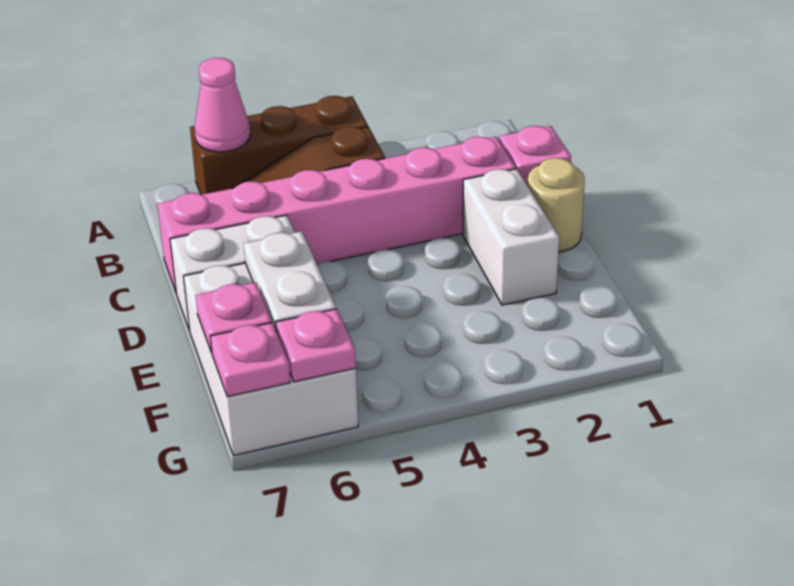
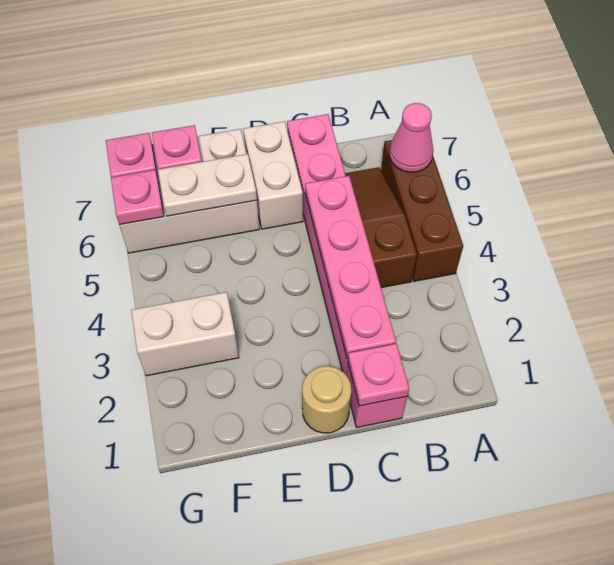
none -> pink 1x1 plate [348,344,409,406]
none -> pink 1x4 plate [305,176,396,359]
white 1x2 brick [463,169,559,305] -> white 1x2 brick moved to [131,292,239,376]

